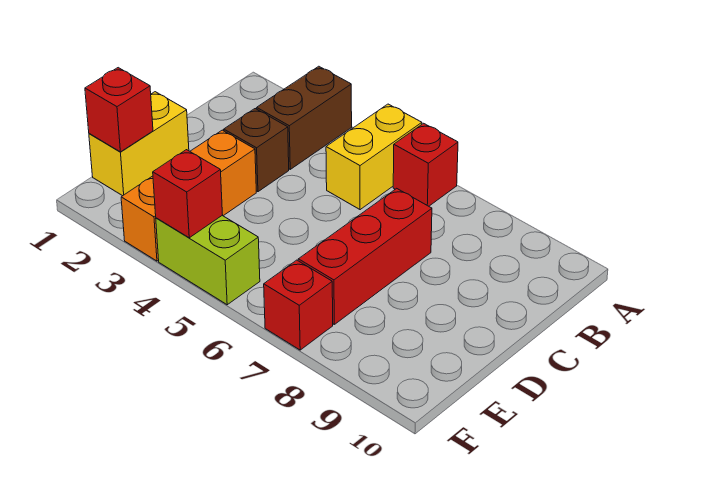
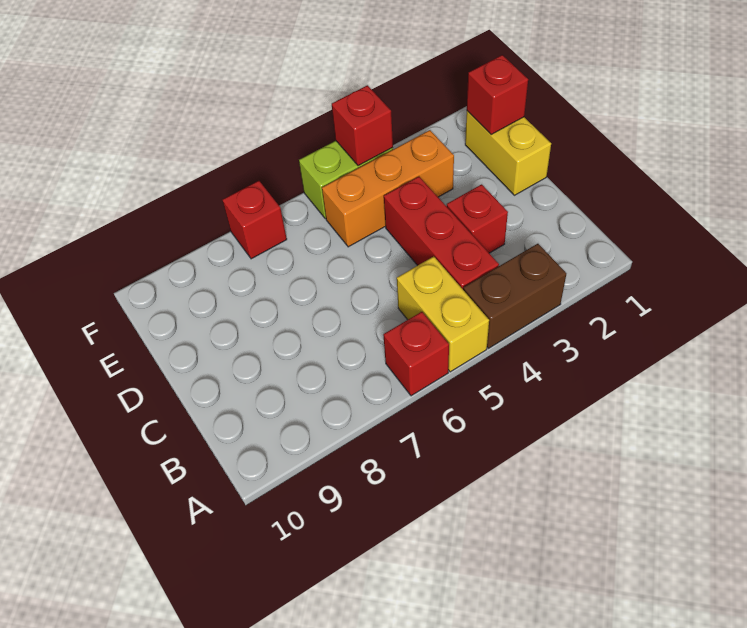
brown 1x2 brick [257,66,352,169] -> brown 1x2 brick turned to [463,244,566,348]
brown 1x1 brick [224,109,289,192] -> red 1x1 brick [447,184,508,253]
red 1x3 brick [298,188,432,324] -> red 1x3 brick moved to [384,177,499,289]
orange 1x3 brick [121,130,256,261] -> orange 1x3 brick turned to [322,130,454,247]

